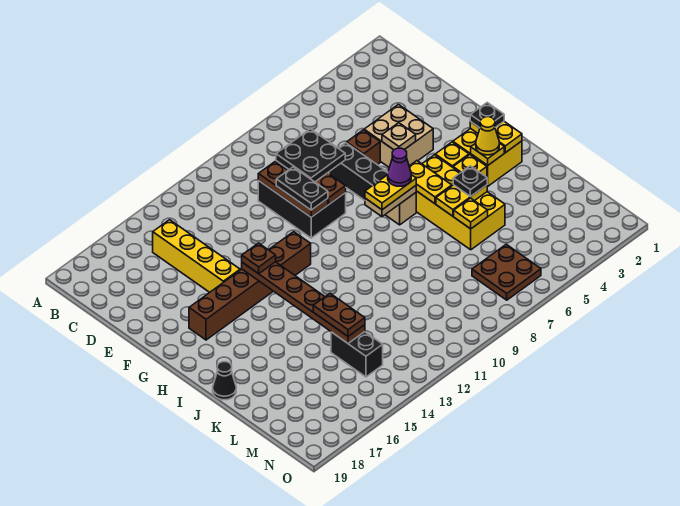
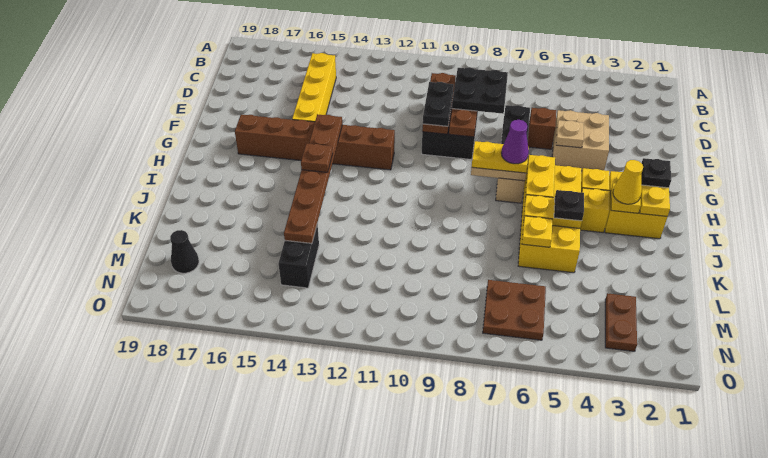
brown 1x1 plate [242,243,276,274] -> brown 1x1 plate moved to [301,143,333,172]
black 1x1 cone [213,362,236,400] -> black 1x1 cone moved to [170,230,199,273]
brown 1x2 plate [313,294,365,336] -> brown 1x2 plate moved to [605,293,637,351]

